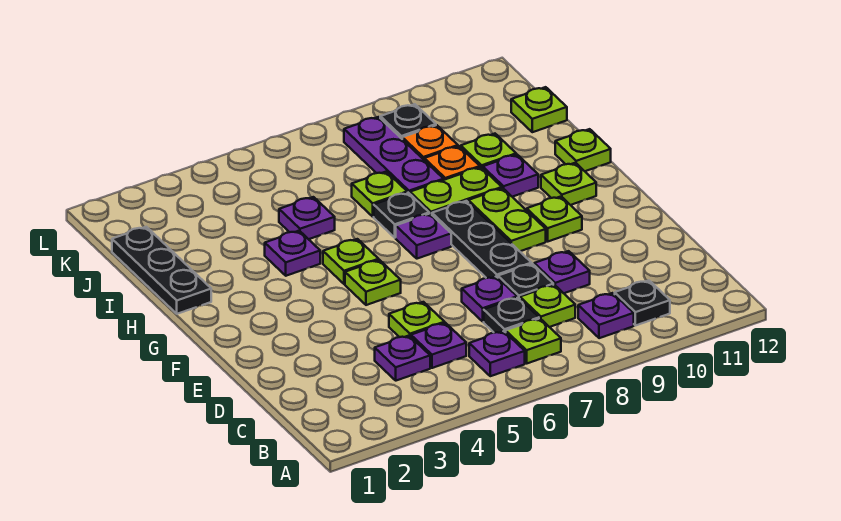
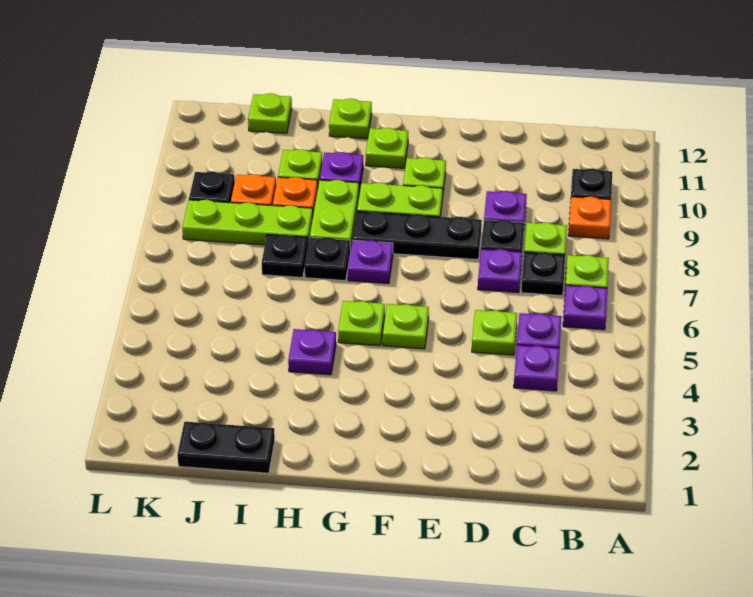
purple 1x1 plate [578,293,634,338] -> orange 1x1 plate [568,197,611,239]
black 1x3 plate [112,227,211,314] -> black 1x2 plate [177,422,275,473]
purple 1x1 plate [279,197,335,239] -> none
lime 1x1 plate [352,172,407,217] -> black 1x1 plate [262,234,308,278]
purple 1x3 plate [344,117,444,194] -> lime 1x3 plate [182,200,313,245]

